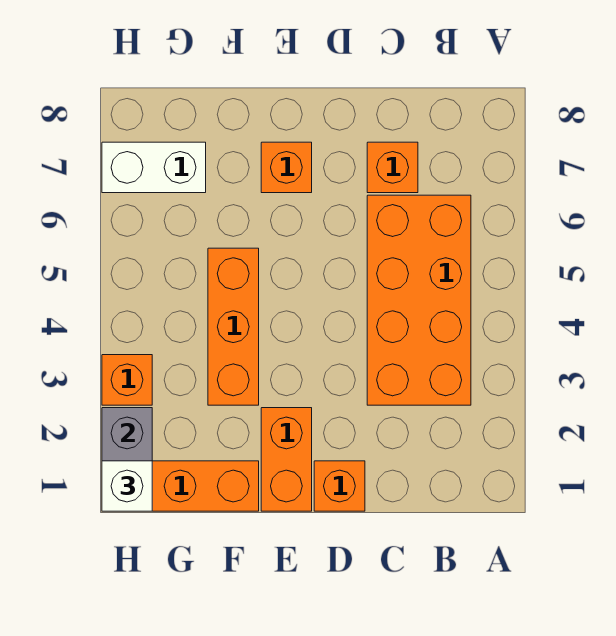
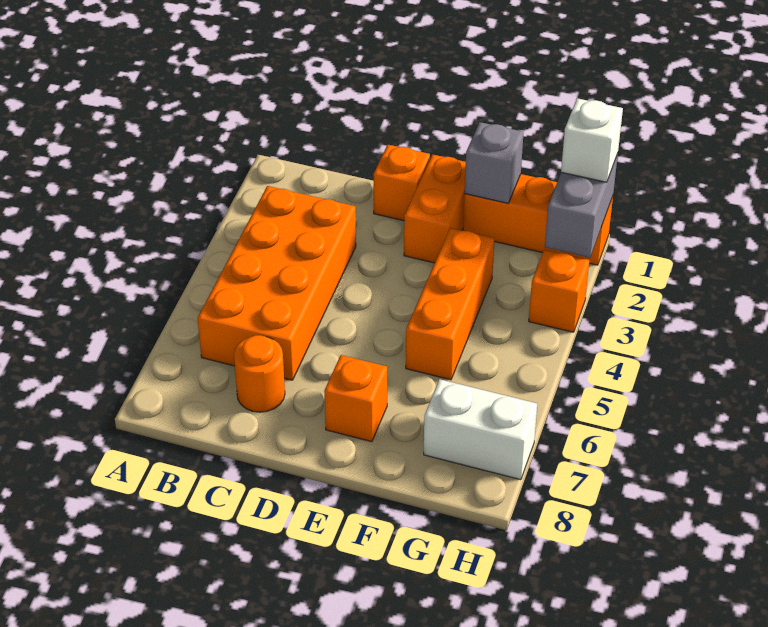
orange 1x1 brick [367,142,418,193] -> orange 1x1 round brick [234,335,285,412]
none -> grey 1x1 brick [465,122,524,203]

